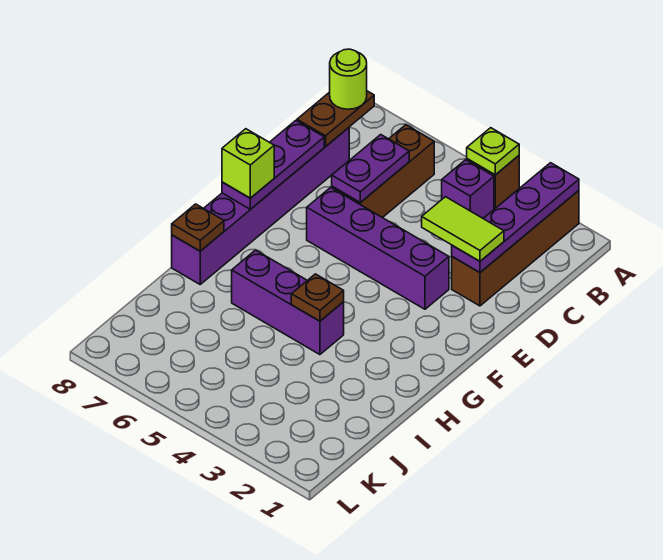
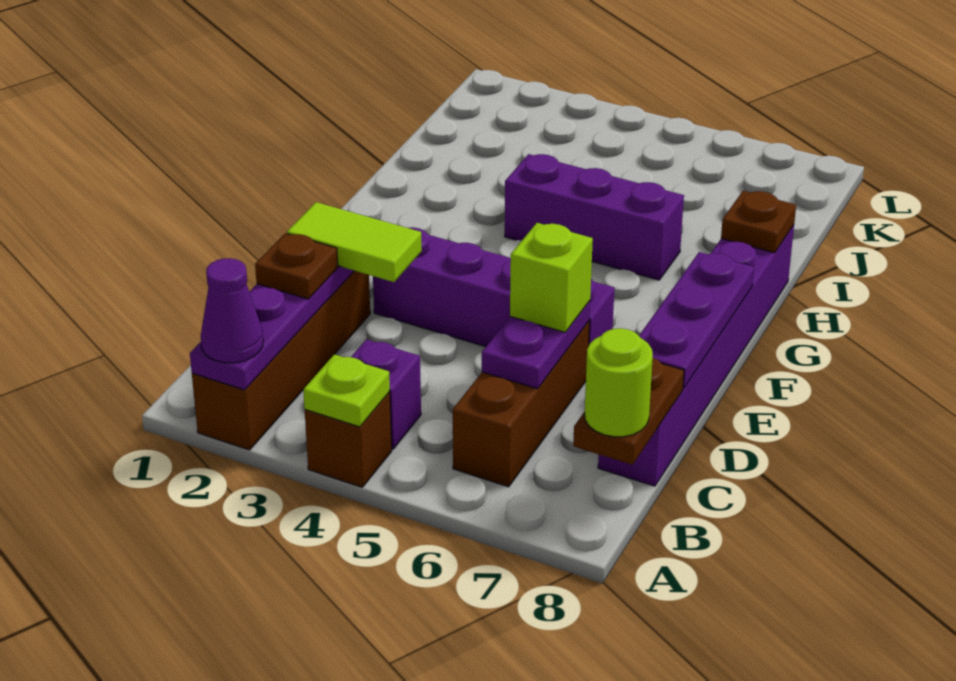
none -> purple 1x1 cone [201,258,263,363]
lime 1x1 brick [222,129,274,198] -> lime 1x1 brick moved to [510,223,593,332]
brown 1x1 plate [291,274,344,321] -> brown 1x1 plate moved to [255,233,338,299]

